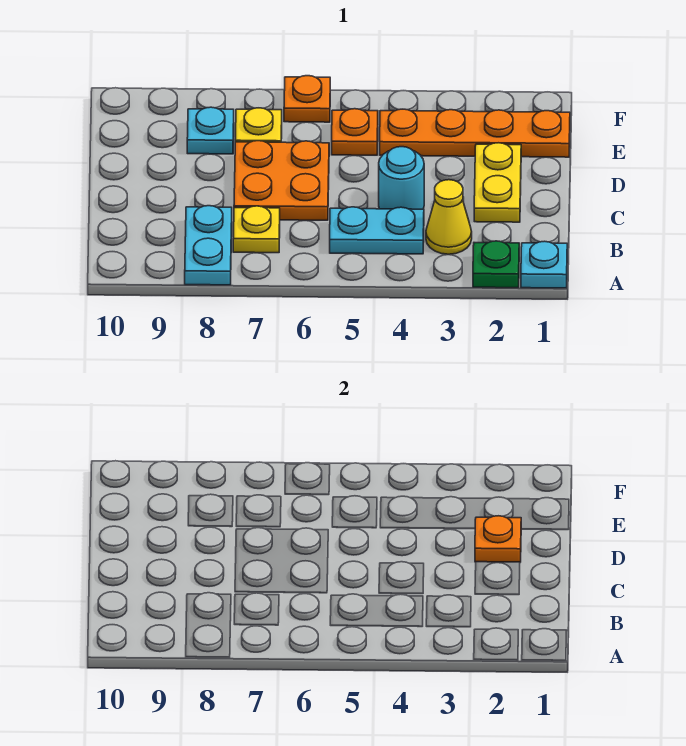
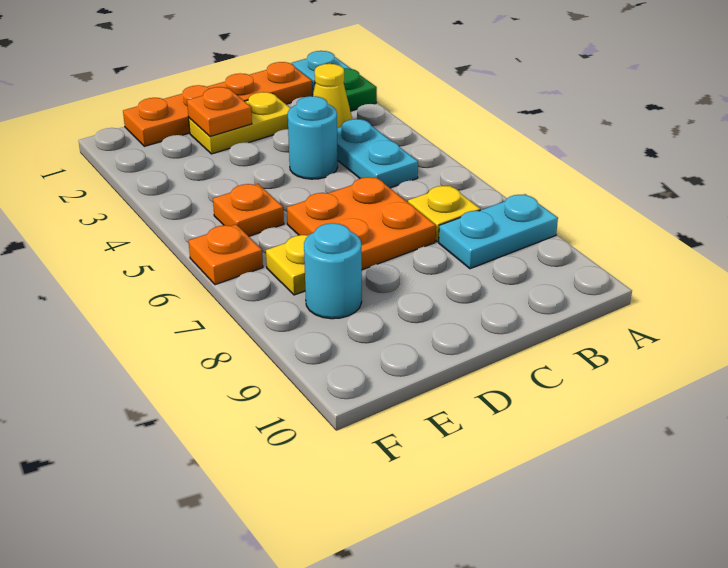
orange 1x4 plate [380,109,570,157] -> orange 1x4 plate turned to [123,62,312,146]
cyan 1x1 plate [187,107,234,154] -> cyan 1x1 round brick [304,223,362,319]

